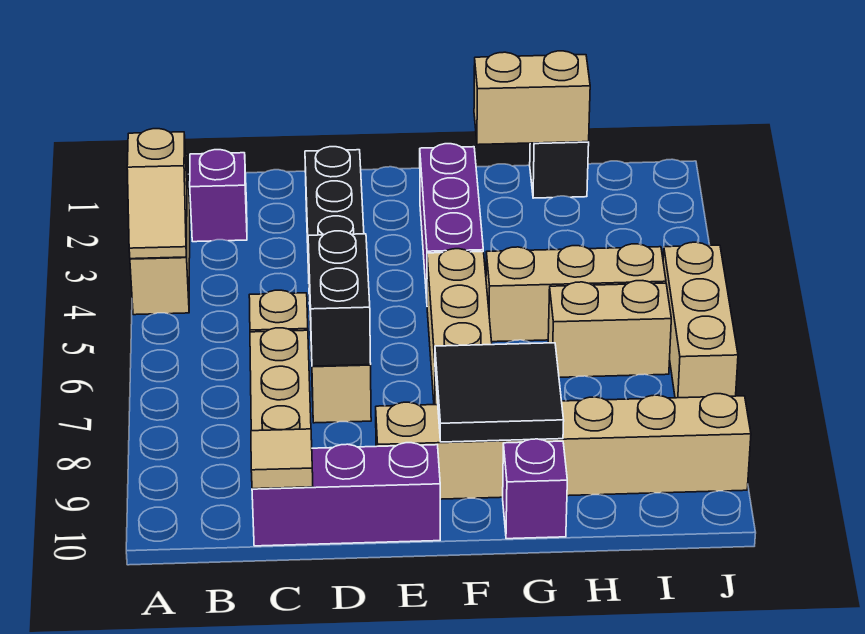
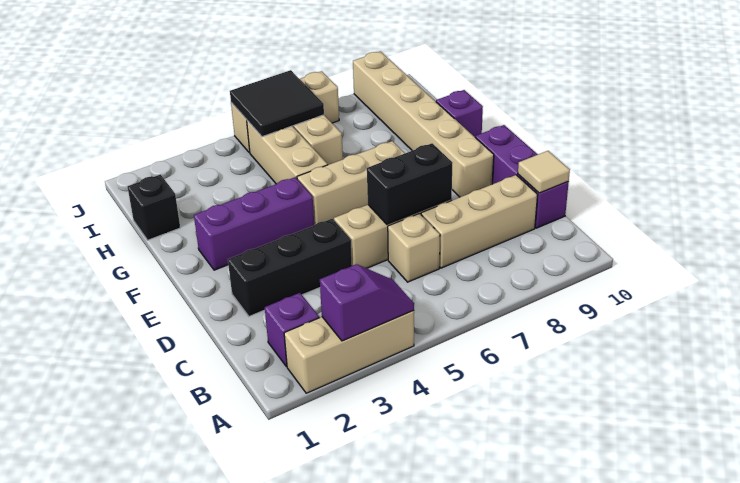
tan 1x2 slope [127,129,187,259] -> purple 1x2 slope [320,264,414,341]
black 2x2 tile [435,343,564,442] -> black 2x2 tile moved to [230,70,324,137]
tan 1x2 brick [474,51,590,145] -> none

